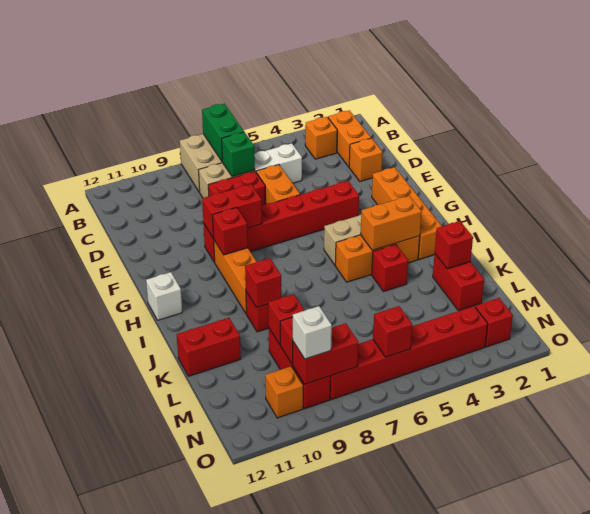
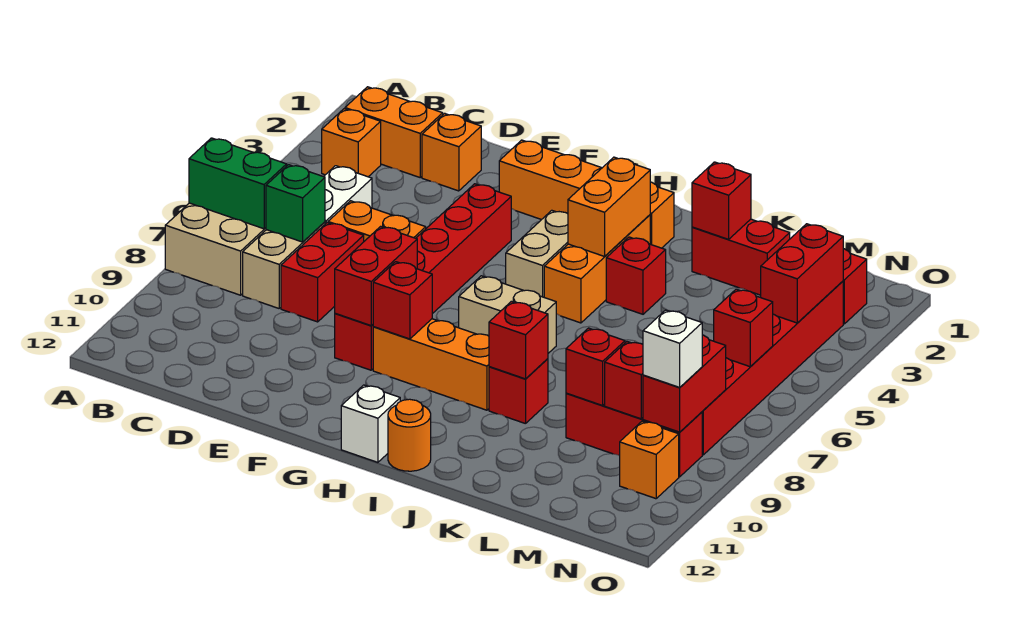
none -> tan 1x2 brick [459,276,556,353]
none -> orange 1x1 round brick [388,399,431,471]
red 1x2 brick [177,318,241,376] -> red 1x2 brick moved to [761,224,843,323]

